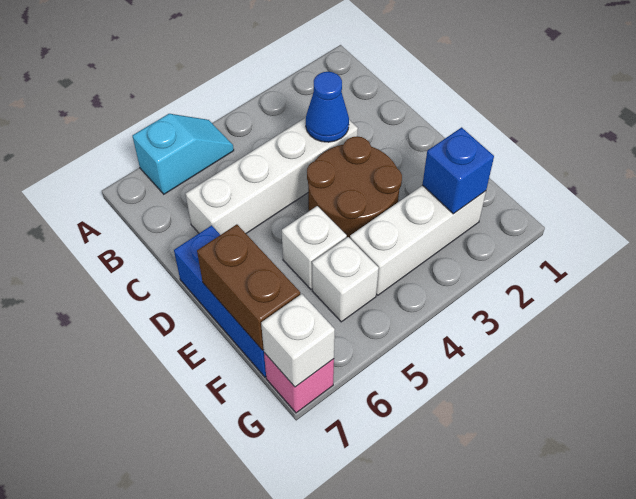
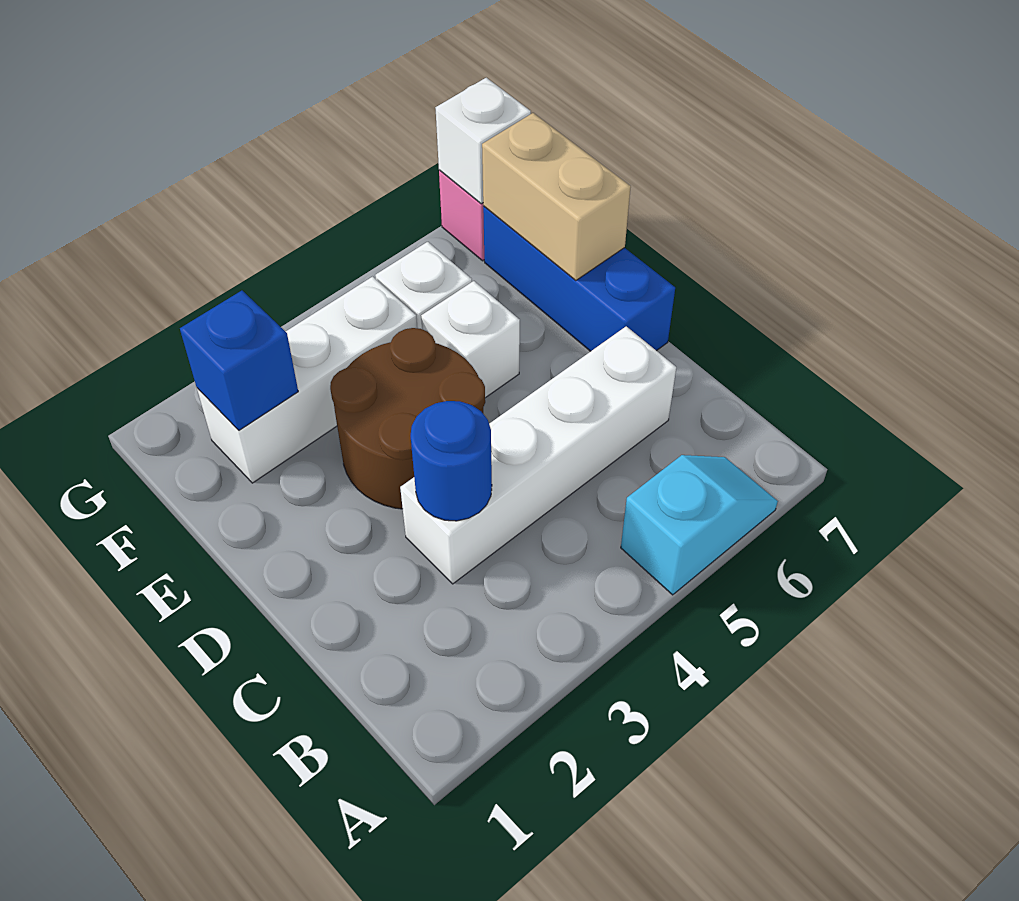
cyan 1x2 slope [132,114,234,194] -> cyan 1x2 slope turned to [621,455,778,595]
blue 1x1 cone [306,72,349,142] -> blue 1x1 round brick [411,401,492,521]
brown 1x2 brick [197,224,300,350] -> tan 1x2 brick [482,113,631,281]

